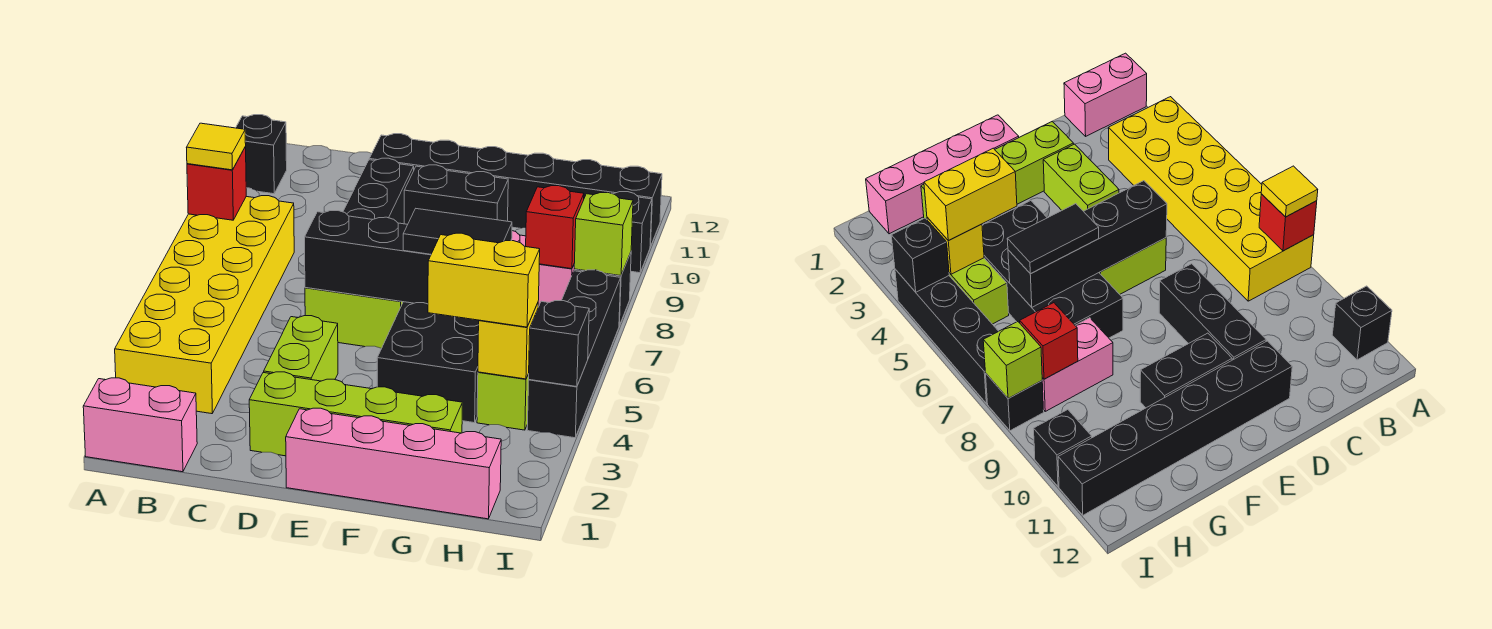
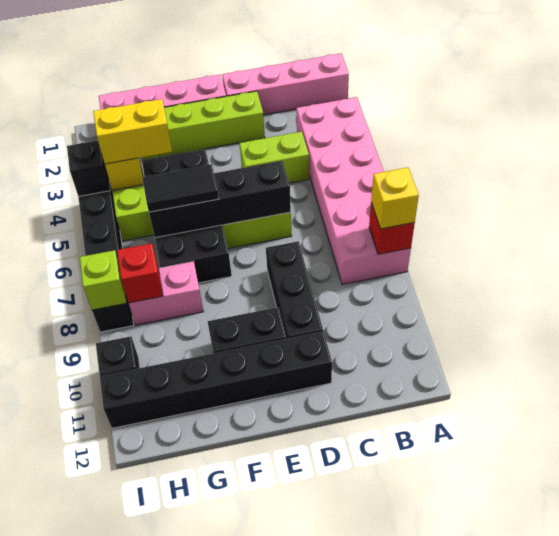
pink 1x2 brick [83,378,197,472] -> pink 1x4 brick [222,54,349,115]
yellow 2x6 brick [115,196,294,414] -> pink 2x6 brick [296,97,411,285]
yellow 1x1 tile [187,123,246,170] -> yellow 1x1 brick [371,167,419,229]
black 1x1 brick [236,115,287,194] -> none
lime 1x2 brick [264,316,338,381] -> lime 1x2 brick turned to [240,132,309,183]

